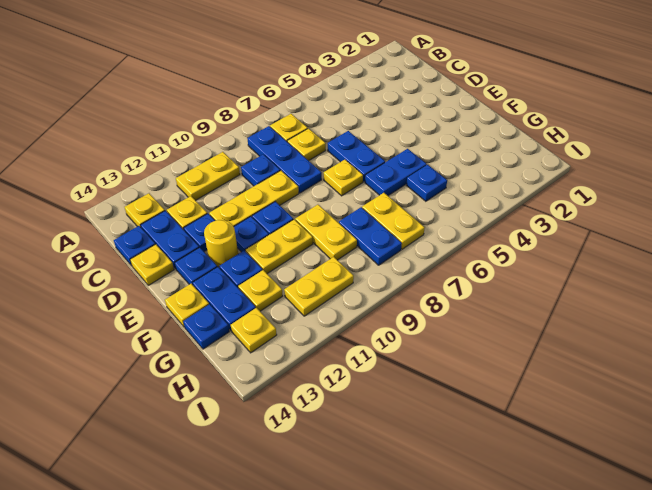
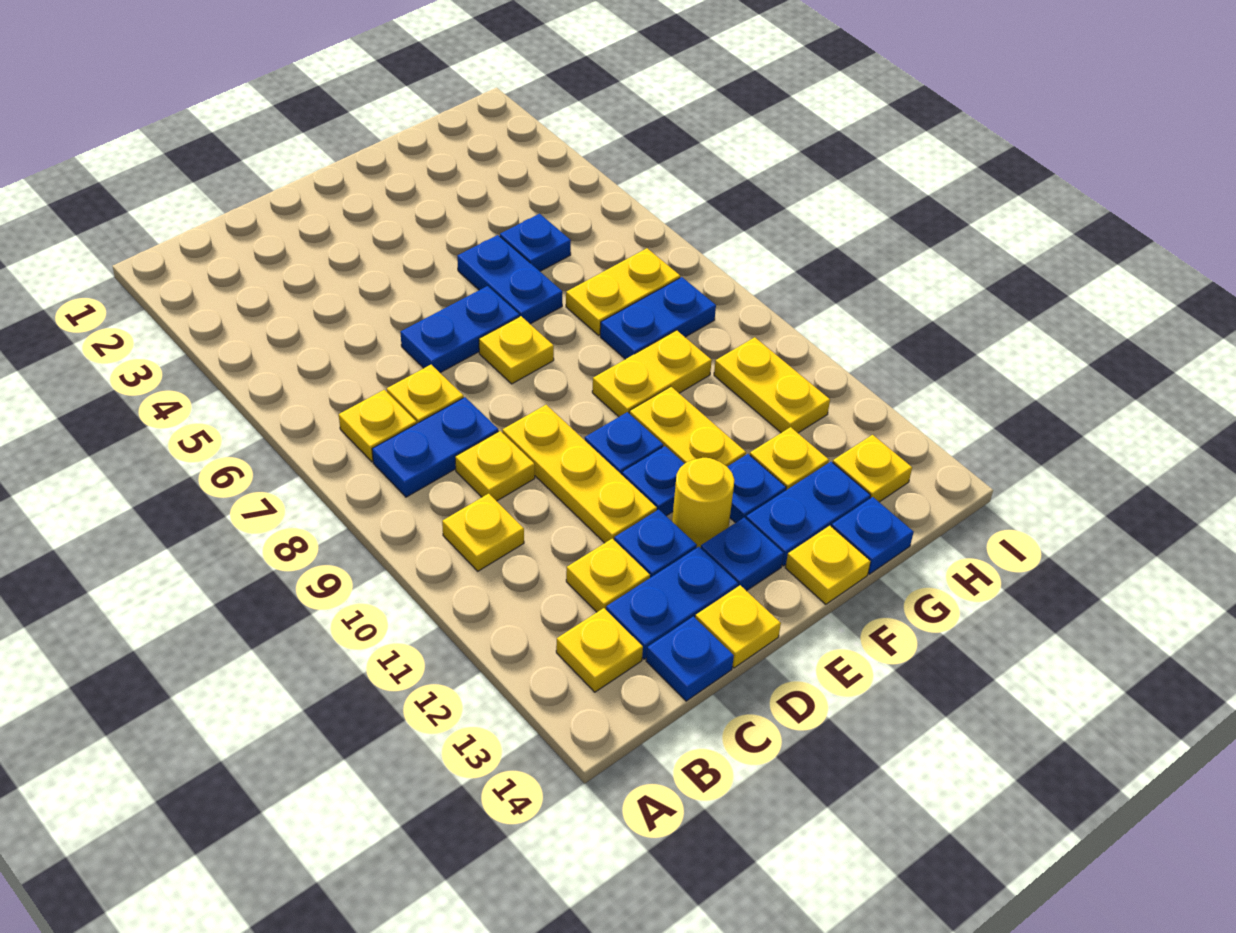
blue 1x3 plate [247,126,322,193] -> blue 1x2 plate [372,397,499,497]
yellow 1x2 plate [176,152,240,200] -> yellow 1x1 plate [442,494,524,571]
blue 1x1 plate [241,154,280,186] -> yellow 1x1 plate [455,431,535,501]

